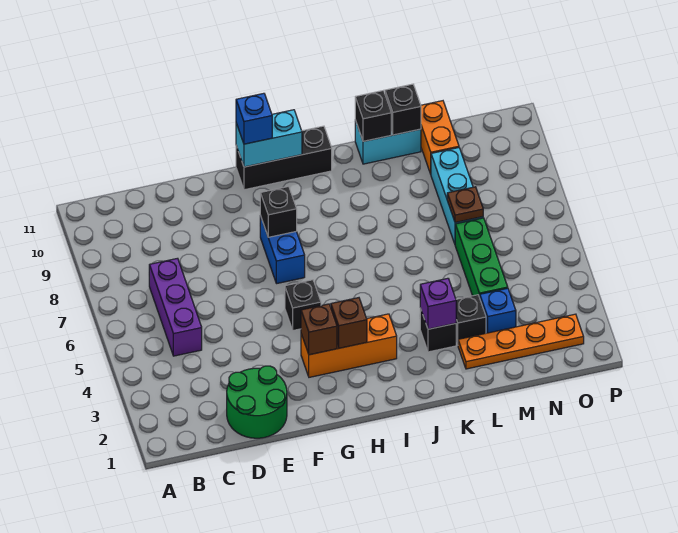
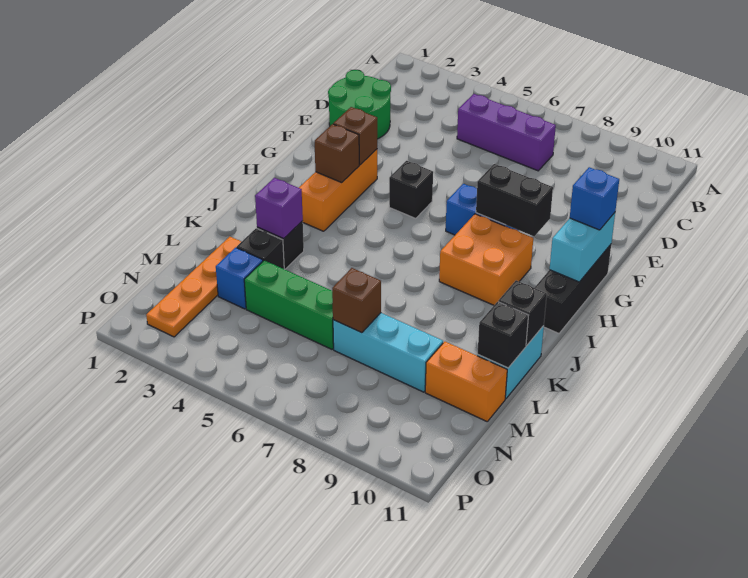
black 1x1 brick [260,187,297,237] -> black 1x2 brick [476,164,553,236]
none -> orange 2x2 brick [439,214,533,305]
brown 1x1 plate [447,187,483,223] -> brown 1x1 brick [332,268,381,333]

